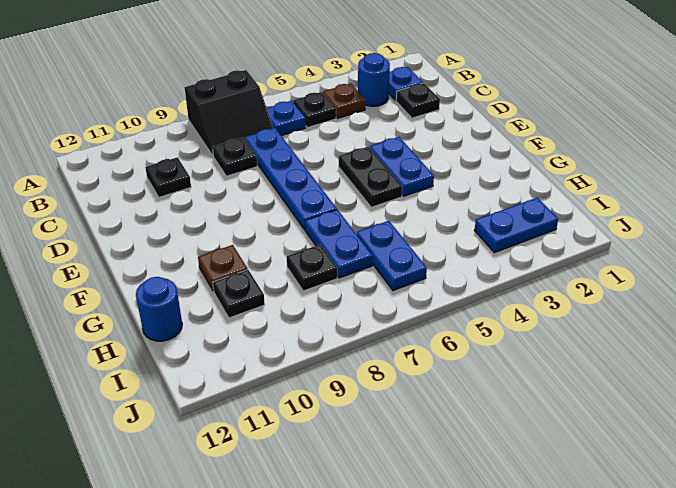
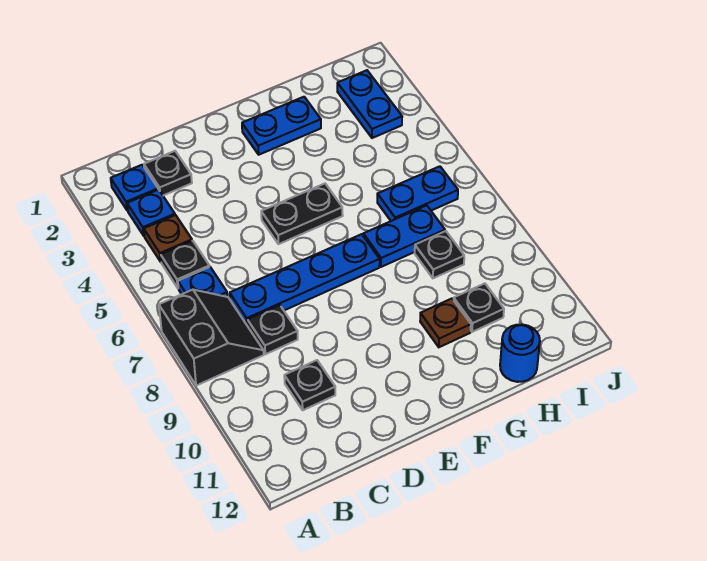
blue 1x1 round brick [358,53,390,106] -> blue 1x1 plate [127,190,175,236]
blue 1x2 plate [370,137,434,196] -> blue 1x2 plate moved to [242,97,321,155]

